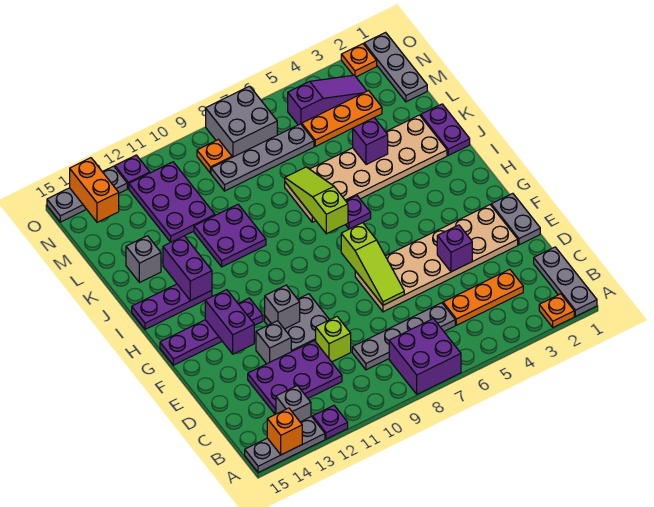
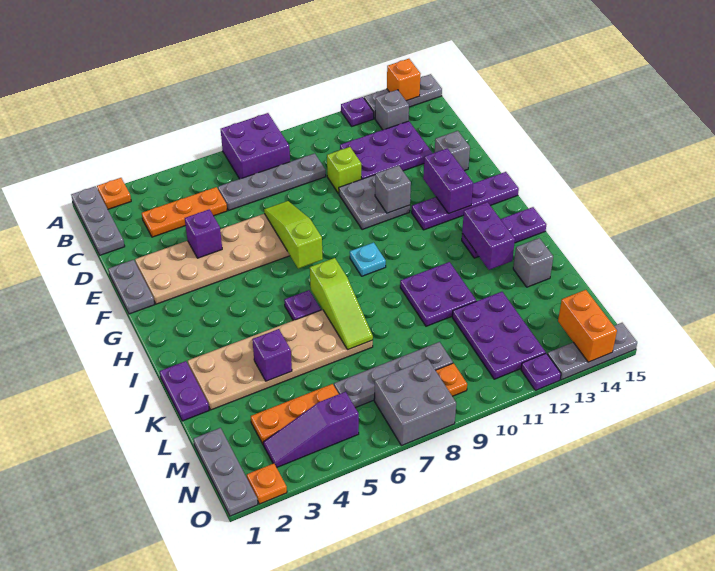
grey 1x1 brick [256,321,291,364] -> grey 1x1 brick moved to [435,131,470,171]
none -> cyan 1x1 plate [350,242,386,276]

